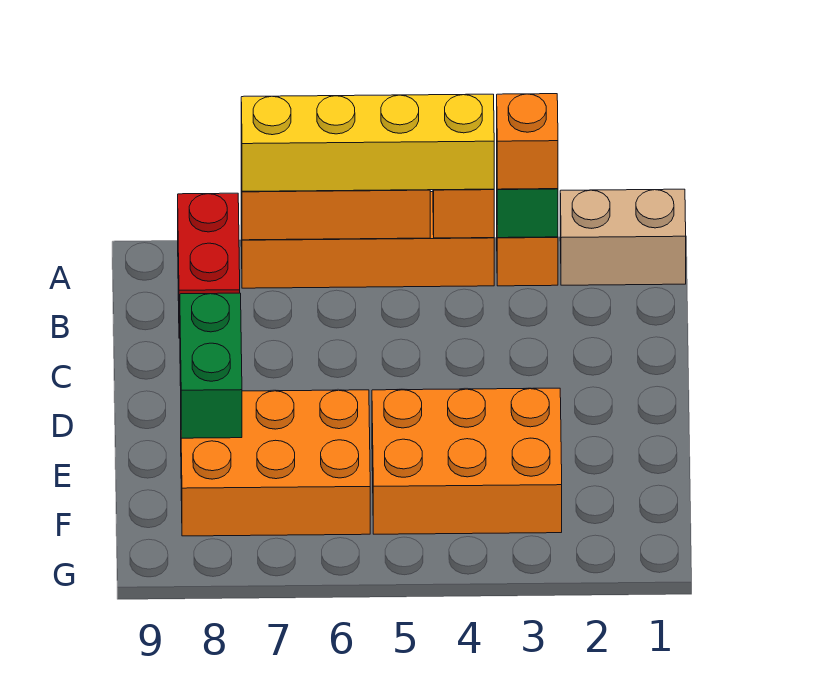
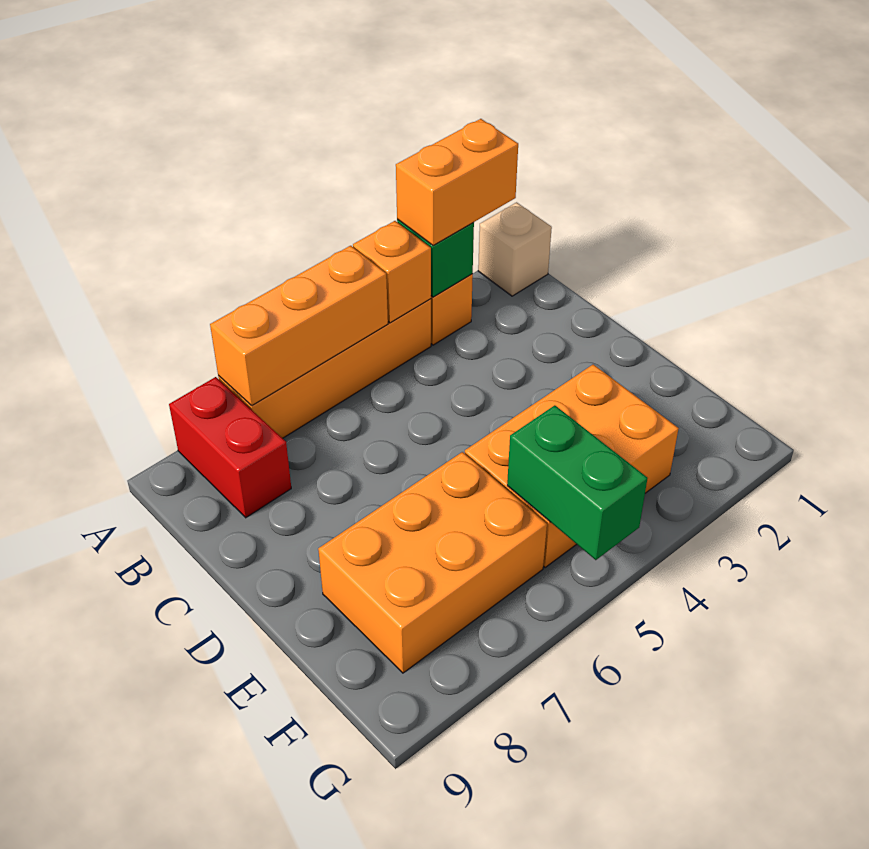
tan 1x2 brick [560,189,686,285] -> tan 1x1 brick [478,202,552,296]
orange 1x1 brick [497,94,558,189] -> orange 1x2 brick [396,119,518,245]
yellow 1x4 brick [241,94,494,191] -> none
green 1x2 brick [180,293,242,438] -> green 1x2 brick moved to [507,405,648,560]

